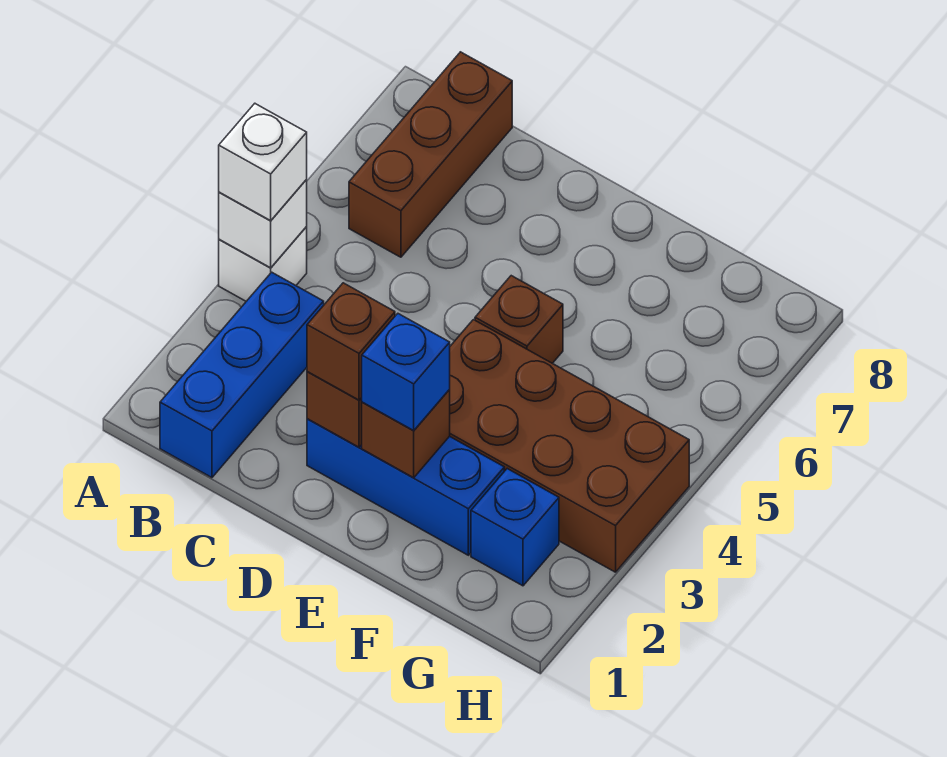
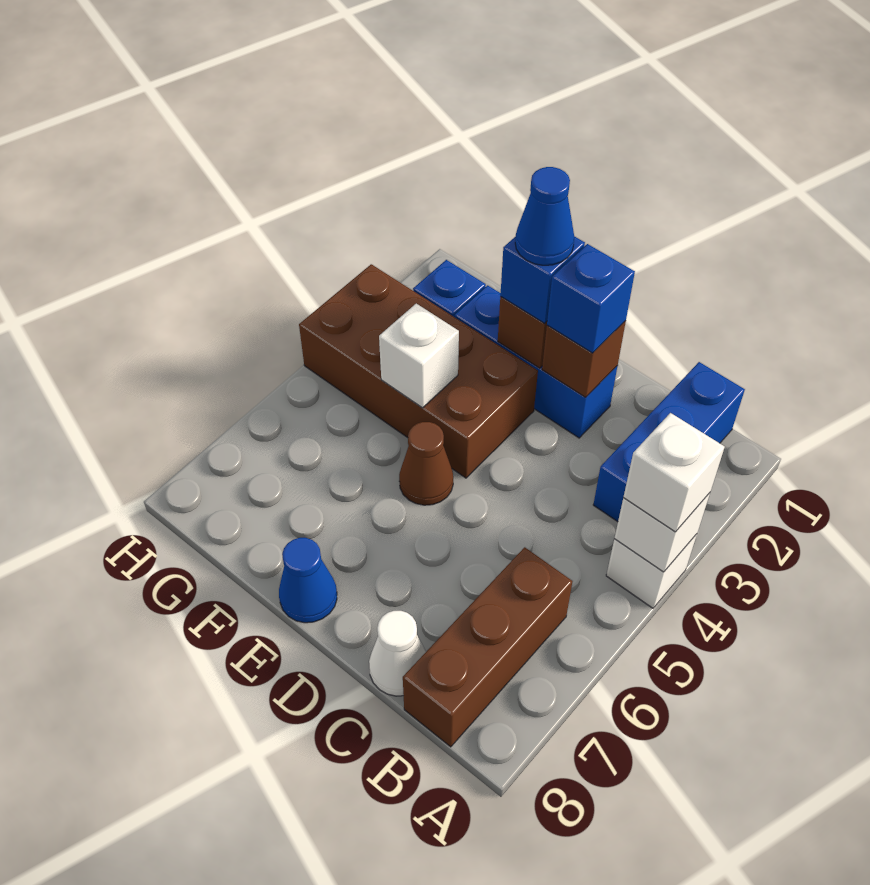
none -> white 1x1 cone [369,611,426,696]
brown 1x1 brick [307,283,395,400] -> blue 1x1 brick [547,244,635,353]
none -> blue 1x1 cone [515,167,574,265]
brown 1x1 brick [475,276,563,363] -> brown 1x1 cone [399,422,453,505]
none -> blue 1x1 cone [279,538,337,623]
none -> white 1x1 brick [379,304,459,408]

